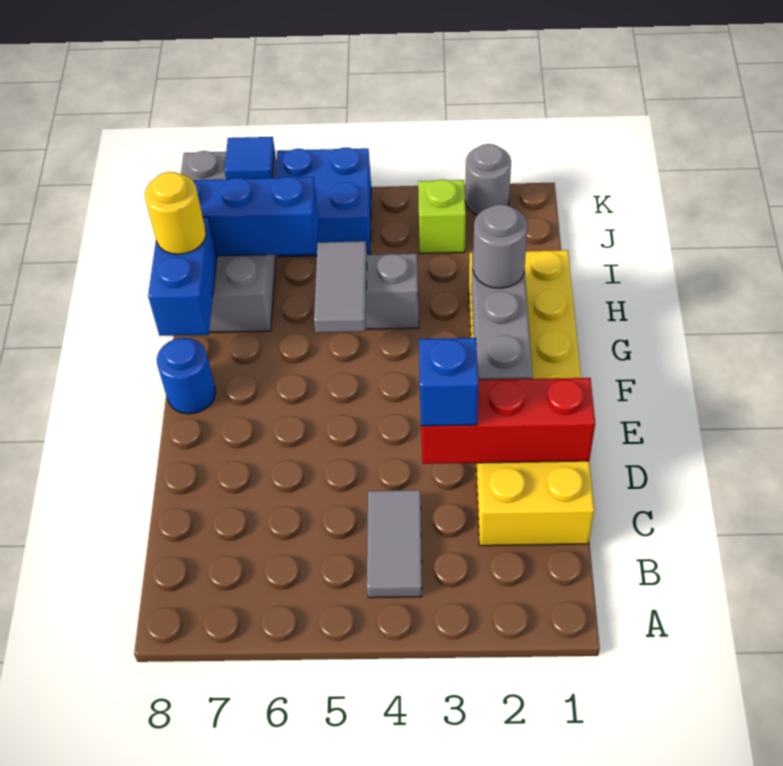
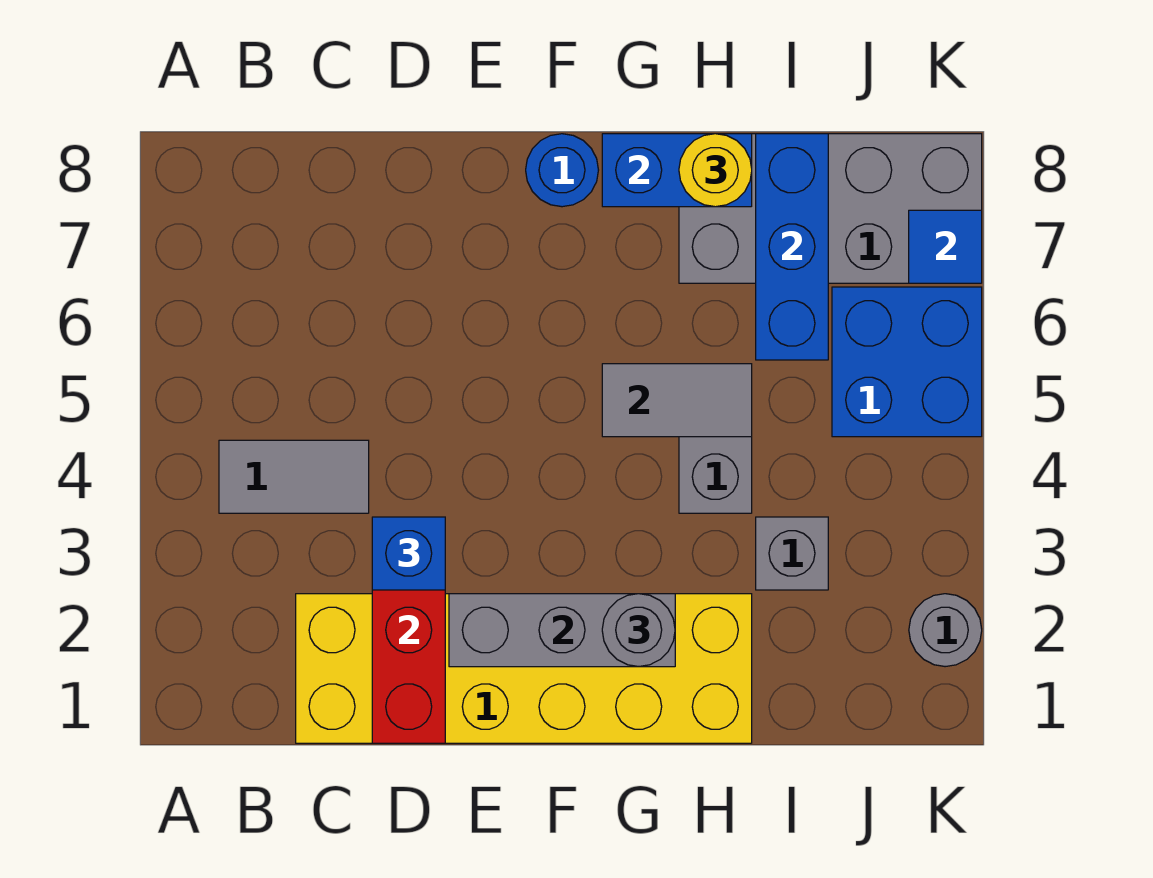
none -> grey 1x1 brick [756,517,828,590]
lime 1x1 brick [418,179,466,254] -> none

